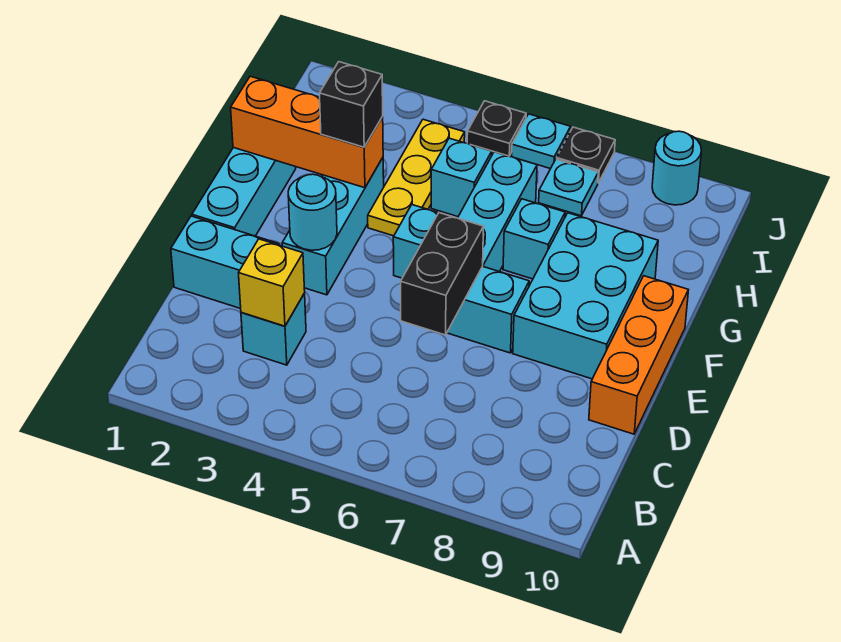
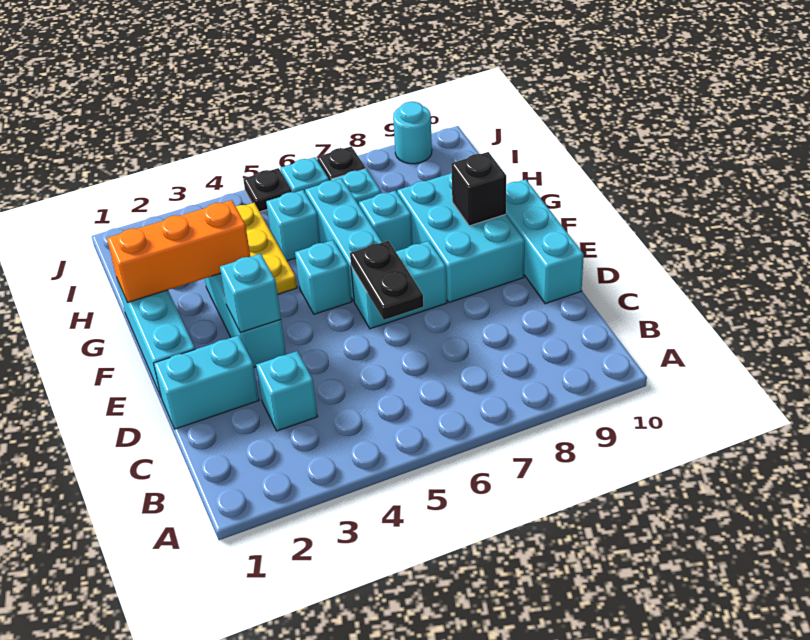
yellow 1x1 brick [239,239,305,326] -> none
black 1x2 brick [401,213,483,335] -> black 1x2 plate [350,241,423,320]
orange 1x3 brick [589,276,688,434] -> cyan 1x3 brick [506,179,584,304]
cyan 1x1 round brick [288,174,337,250] -> cyan 1x1 brick [220,254,281,333]
black 1x1 brick [320,62,383,147] -> black 1x1 brick moved to [451,152,506,226]

